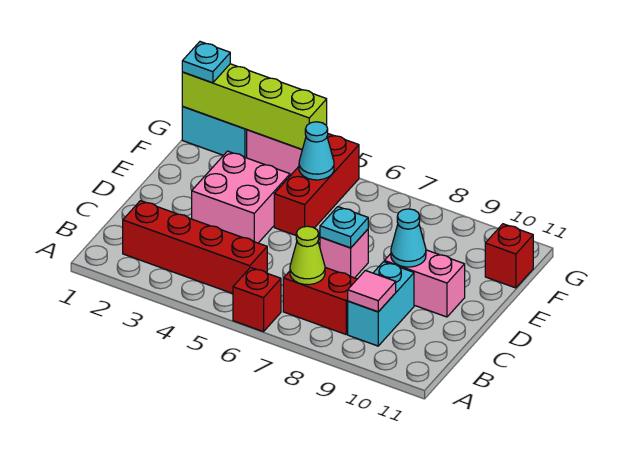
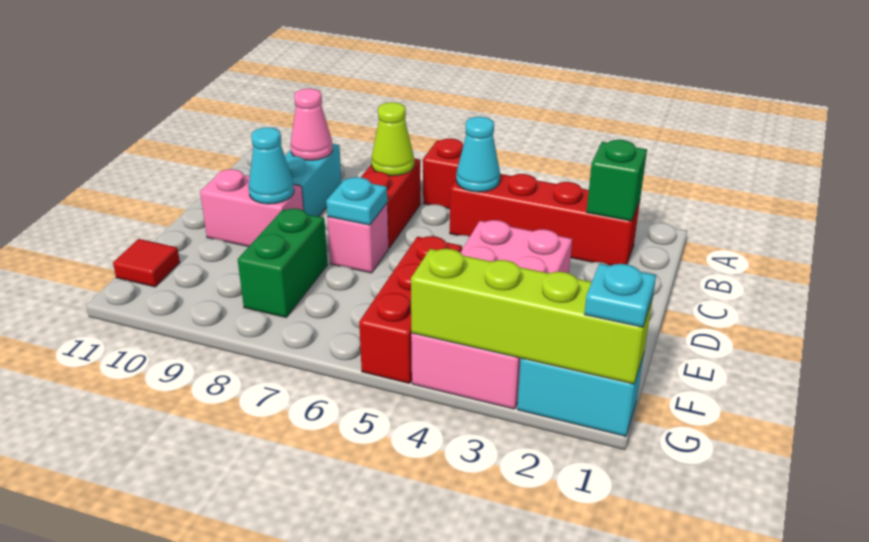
none -> green 1x1 brick [587,140,647,221]
red 1x2 brick [283,267,357,334] -> red 1x2 brick turned to [361,158,421,248]
pink 1x1 tile [348,270,396,312] -> pink 1x1 cone [291,89,333,160]
none -> green 1x2 brick [238,209,327,317]
cyan 1x1 cone [299,122,334,180] -> cyan 1x1 cone moved to [456,117,500,192]
red 1x1 brick [485,224,533,288] -> red 1x1 tile [113,239,180,287]

